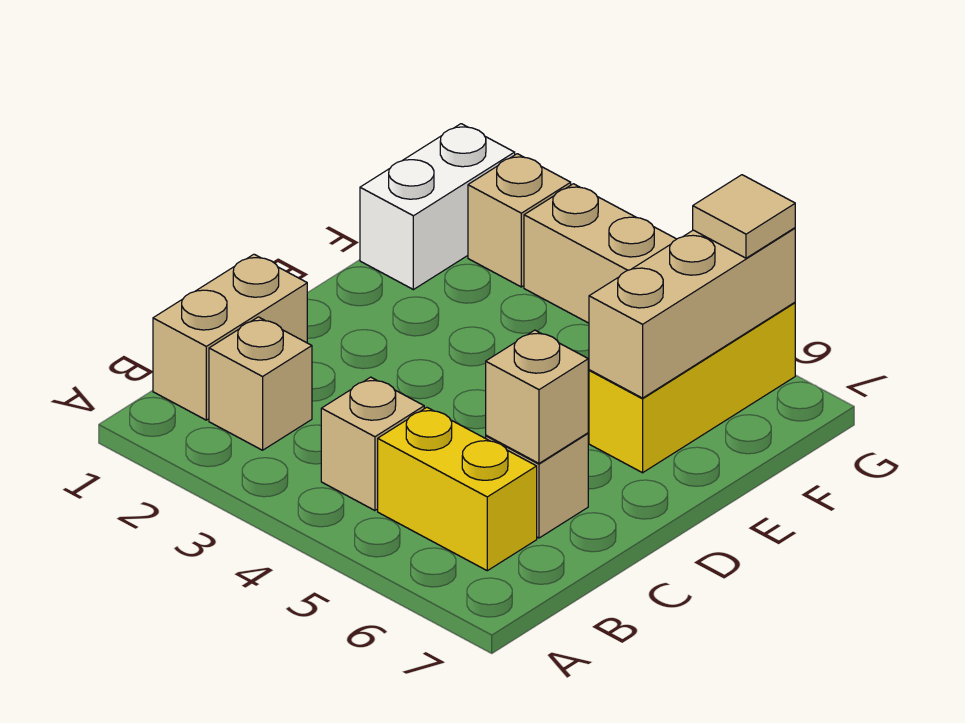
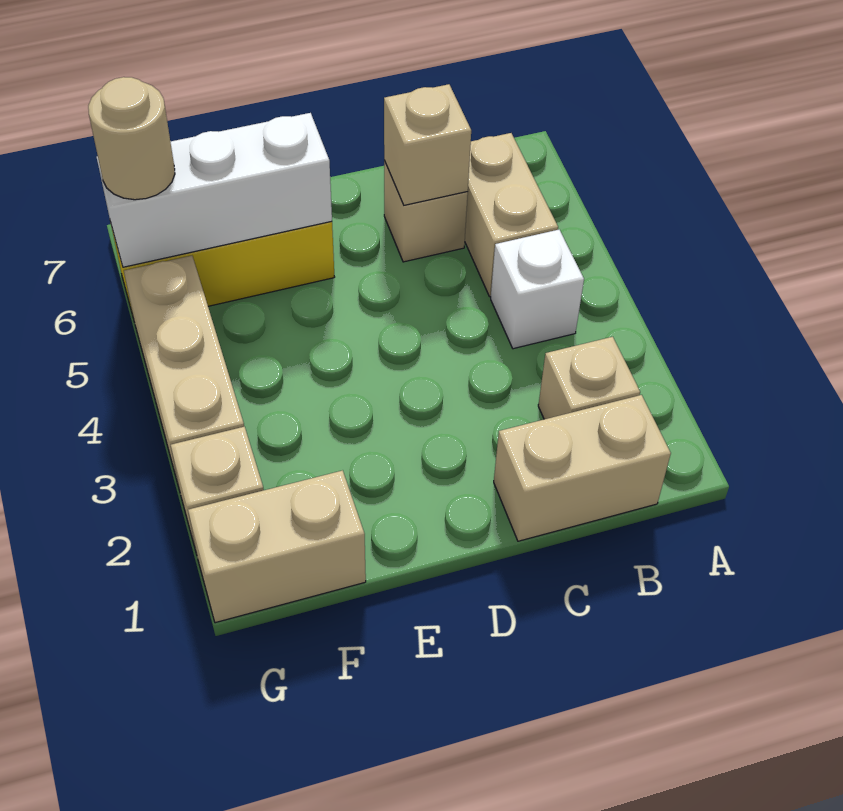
tan 1x1 brick [321,377,424,510] -> white 1x1 brick [491,230,584,349]
yellow 1x2 brick [378,407,537,571] -> tan 1x2 brick [465,133,558,297]
tan 1x3 brick [589,228,795,398] -> white 1x3 brick [97,113,332,267]
white 1x2 brick [360,124,515,290] -> tan 1x2 brick [188,470,366,623]
tan 1x1 tile [693,175,795,258] -> tan 1x1 round brick [88,77,175,200]

